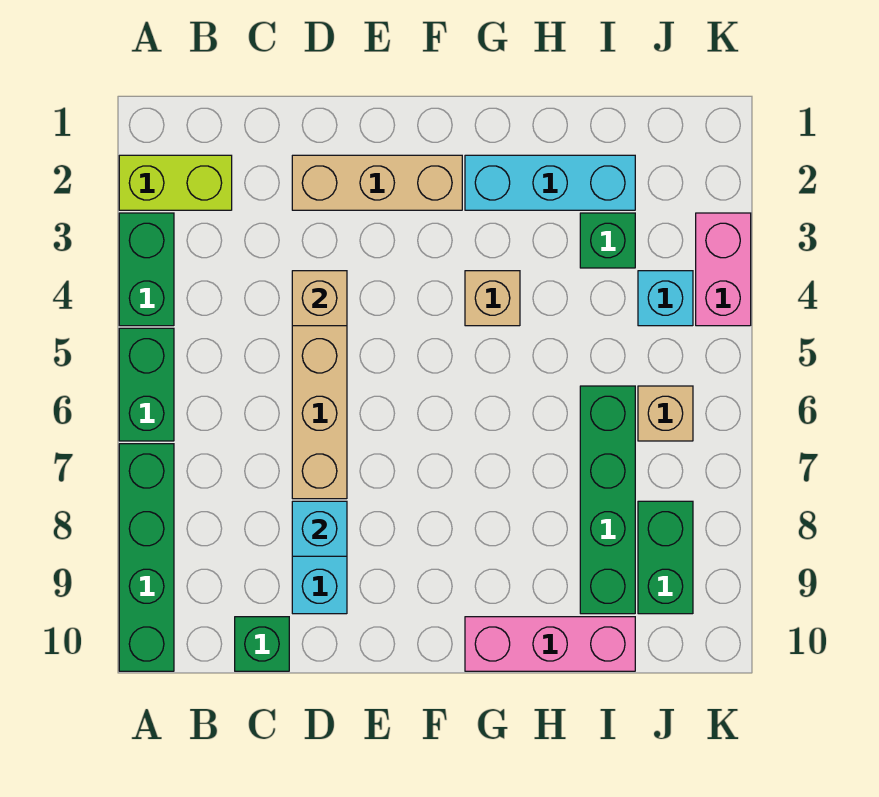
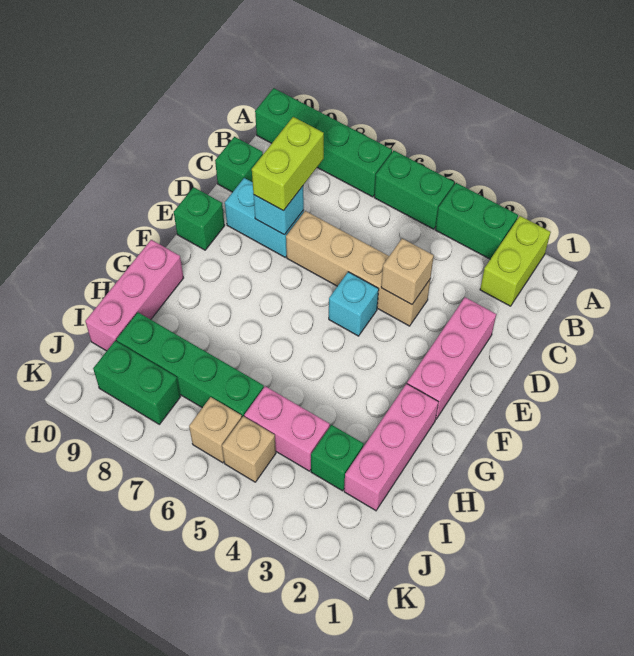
none -> lime 1x2 brick [252,117,324,211]
tan 1x3 brick [292,155,462,210] -> pink 1x3 brick [407,297,496,419]
none -> green 1x1 brick [174,187,225,250]
cyan 1x3 brick [465,155,635,210] -> pink 1x3 brick [344,384,438,511]
tan 1x1 brick [465,271,520,326] -> tan 1x1 brick moved to [222,416,276,482]
cyan 1x1 brick [638,271,693,326] -> cyan 1x1 brick moved to [329,272,379,336]
pink 1x2 brick [696,213,751,326] -> pink 1x2 brick moved to [244,386,330,471]

